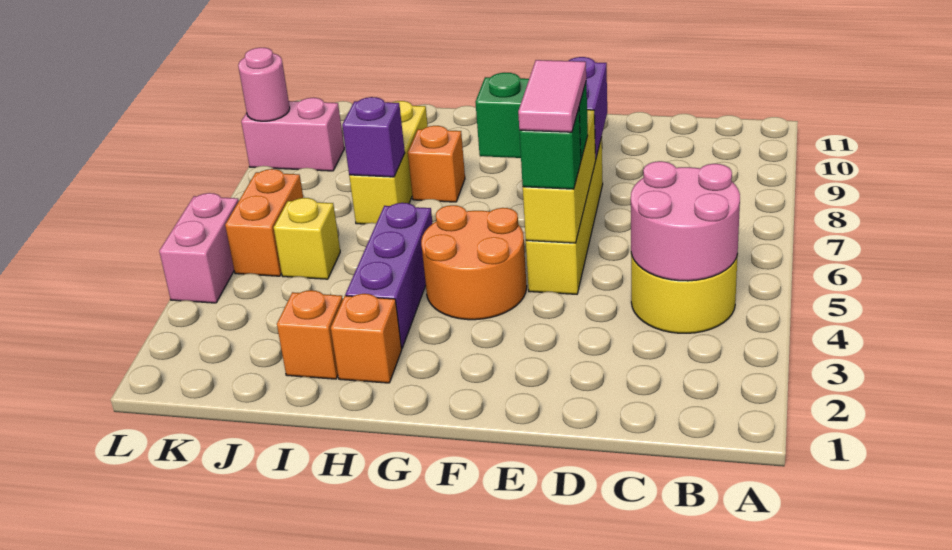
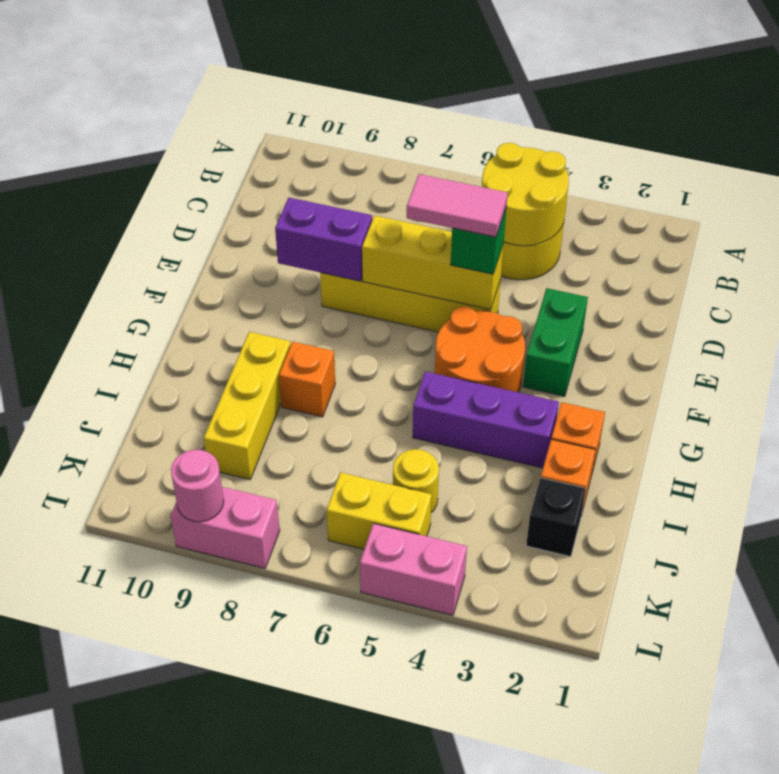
pink 2x2 round brick [631,161,740,281] -> yellow 2x2 round brick [482,143,569,246]
green 1x2 brick [476,73,588,160] -> green 1x2 brick moved to [523,288,588,396]
yellow 1x3 brick [349,101,428,224] -> yellow 1x3 brick turned to [204,332,291,479]
purple 1x1 brick [342,97,405,177] -> none
none -> black 1x1 brick [526,478,586,557]
yellow 1x1 brick [274,198,340,279] -> yellow 1x1 round brick [393,449,439,512]
orange 1x2 brick [225,169,303,276] -> yellow 1x2 brick [327,472,432,549]
pink 1x2 brick [241,98,344,171] -> pink 1x2 brick turned to [170,487,280,568]

